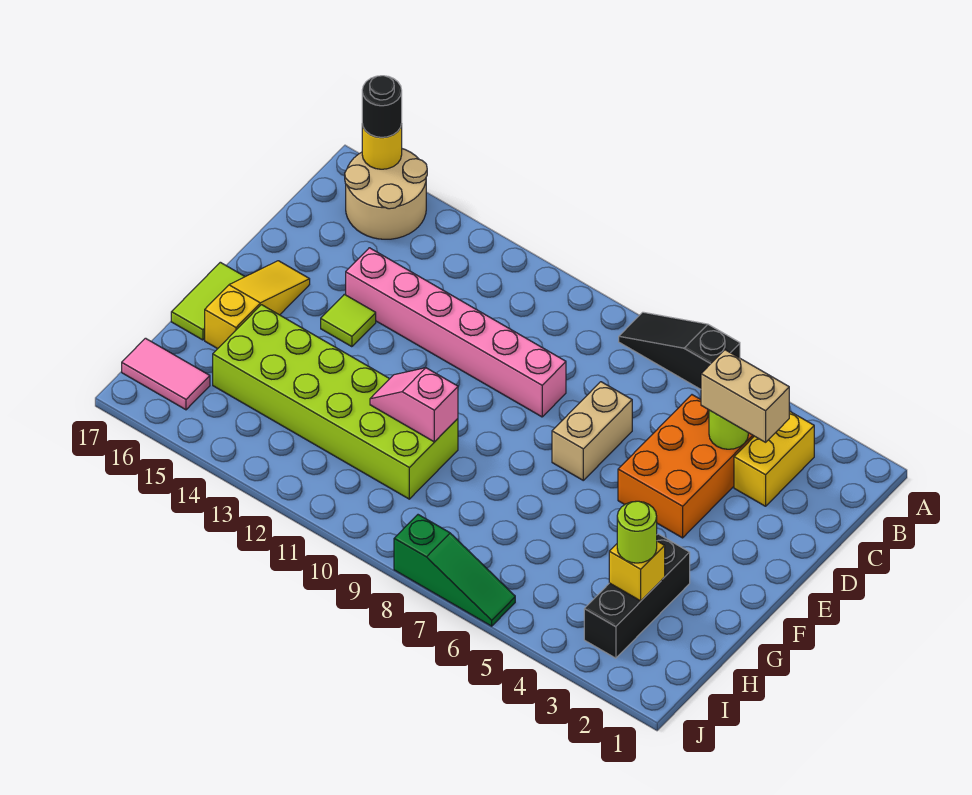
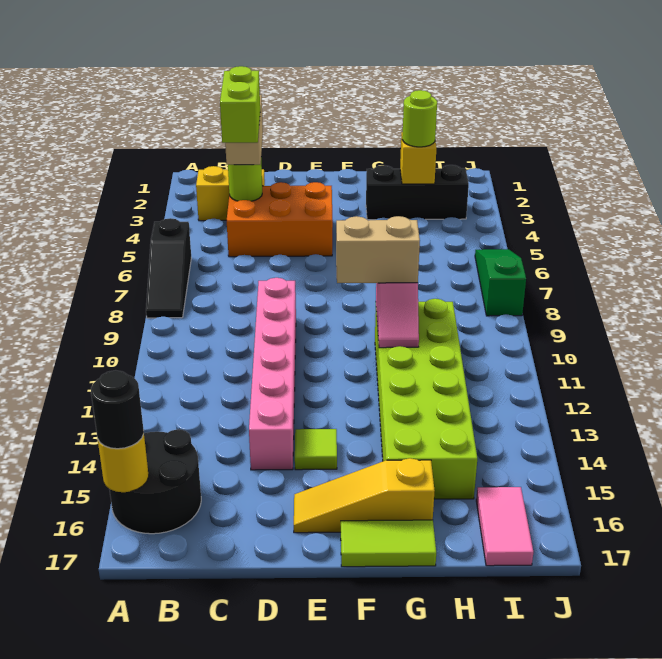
tan 2x2 round brick [345,149,427,239] -> black 2x2 round brick [109,429,201,534]
none -> lime 1x2 brick [220,66,260,143]
tan 1x2 brick [552,382,632,480] -> tan 1x2 brick moved to [336,216,420,283]

